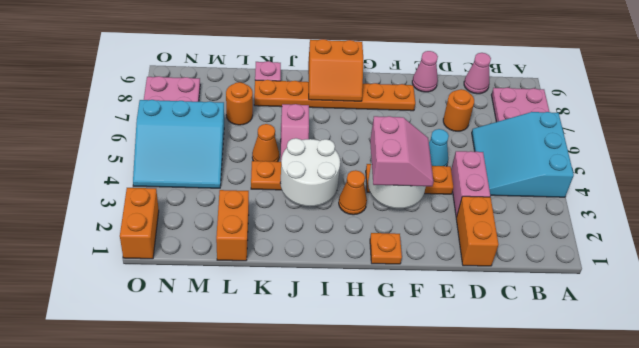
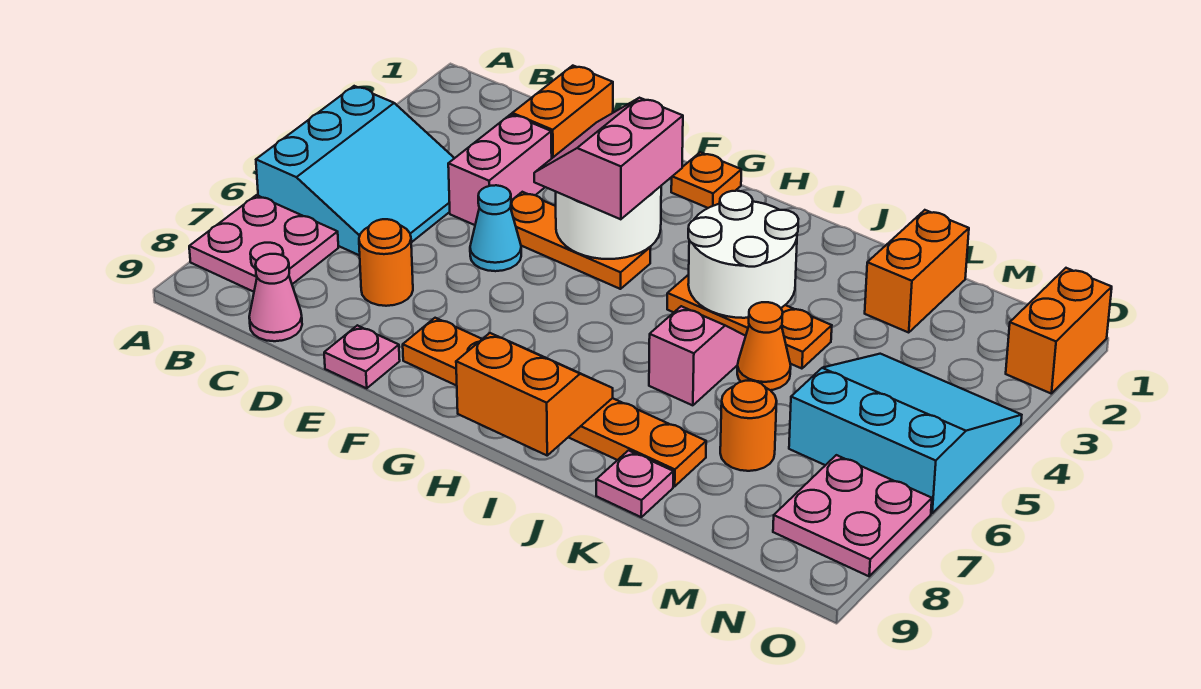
pink 1x1 cone [412,51,438,92] -> pink 1x1 plate [324,325,400,388]
orange 1x1 cone [339,170,367,215] -> none

